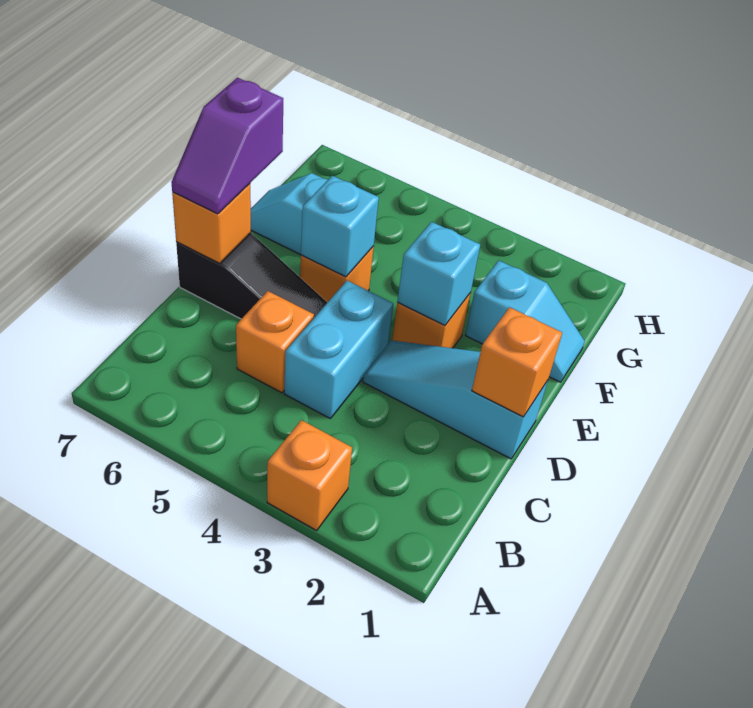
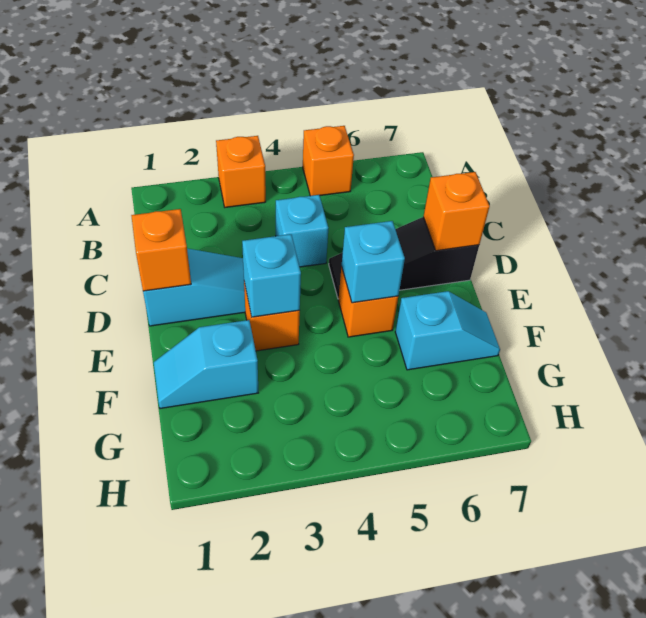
cyan 1x2 brick [284,281,393,419] -> cyan 1x1 brick [276,195,328,267]
orange 1x1 brick [236,291,314,393] -> orange 1x1 brick moved to [303,126,354,196]
purple 1x2 slope [171,78,283,214] -> none

